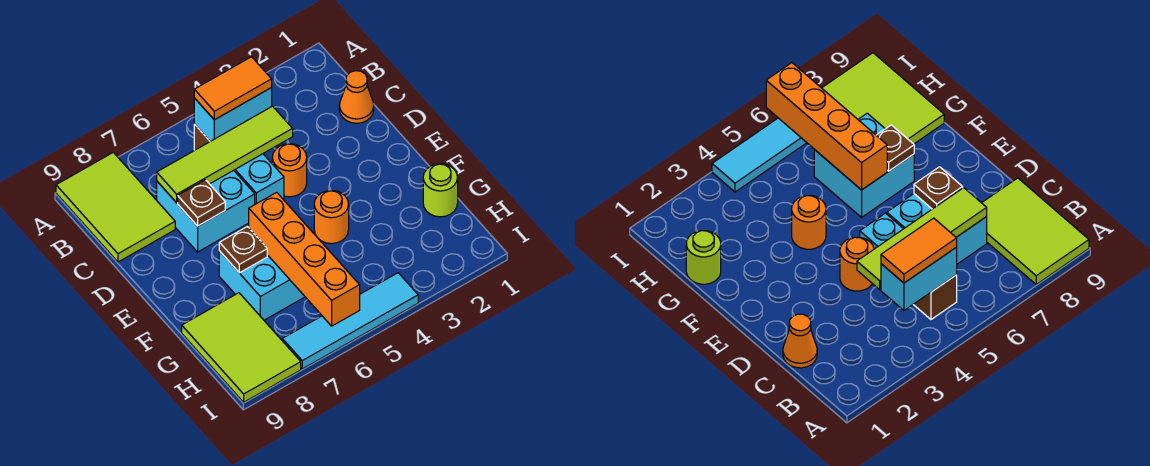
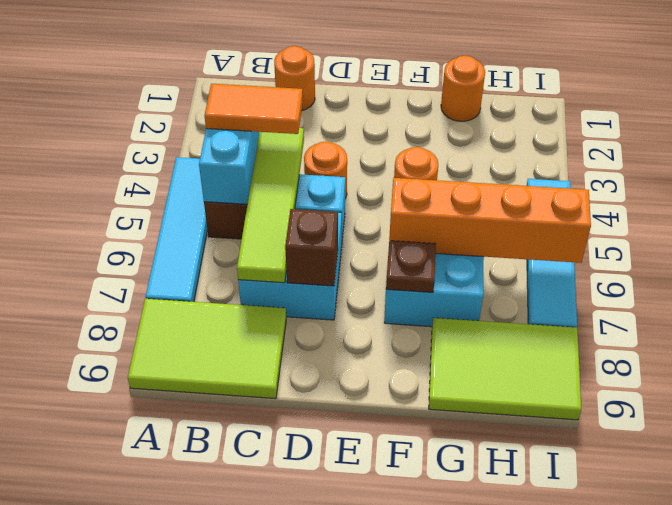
none -> cyan 1x4 tile [146,157,208,302]
orange 1x2 tile [194,57,272,120] -> orange 1x2 tile turned to [205,84,303,134]
orange 1x1 cone [339,71,374,123] -> orange 1x1 round brick [274,46,315,110]
brown 1x1 plate [178,180,225,226] -> brown 1x1 brick [285,209,338,286]
lime 1x1 round brick [423,164,458,217] -> orange 1x1 round brick [441,56,485,121]

